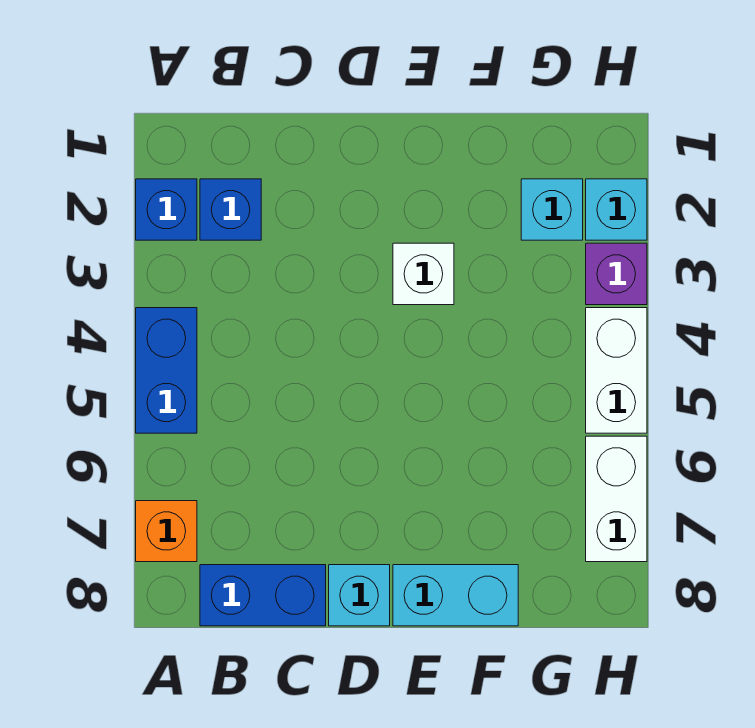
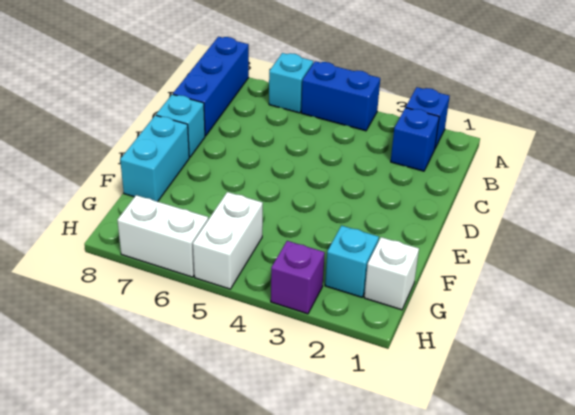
orange 1x1 brick [136,501,197,562] -> none
blue 1x2 brick [200,565,326,626] -> blue 1x3 brick [173,37,249,136]
white 1x1 brick [393,243,454,305] -> white 1x1 brick moved to [364,237,419,310]
cyan 1x1 brick [586,179,647,240] -> cyan 1x1 brick moved to [269,53,313,113]
white 1x2 brick [586,308,647,433] -> white 1x2 brick turned to [193,192,263,289]

